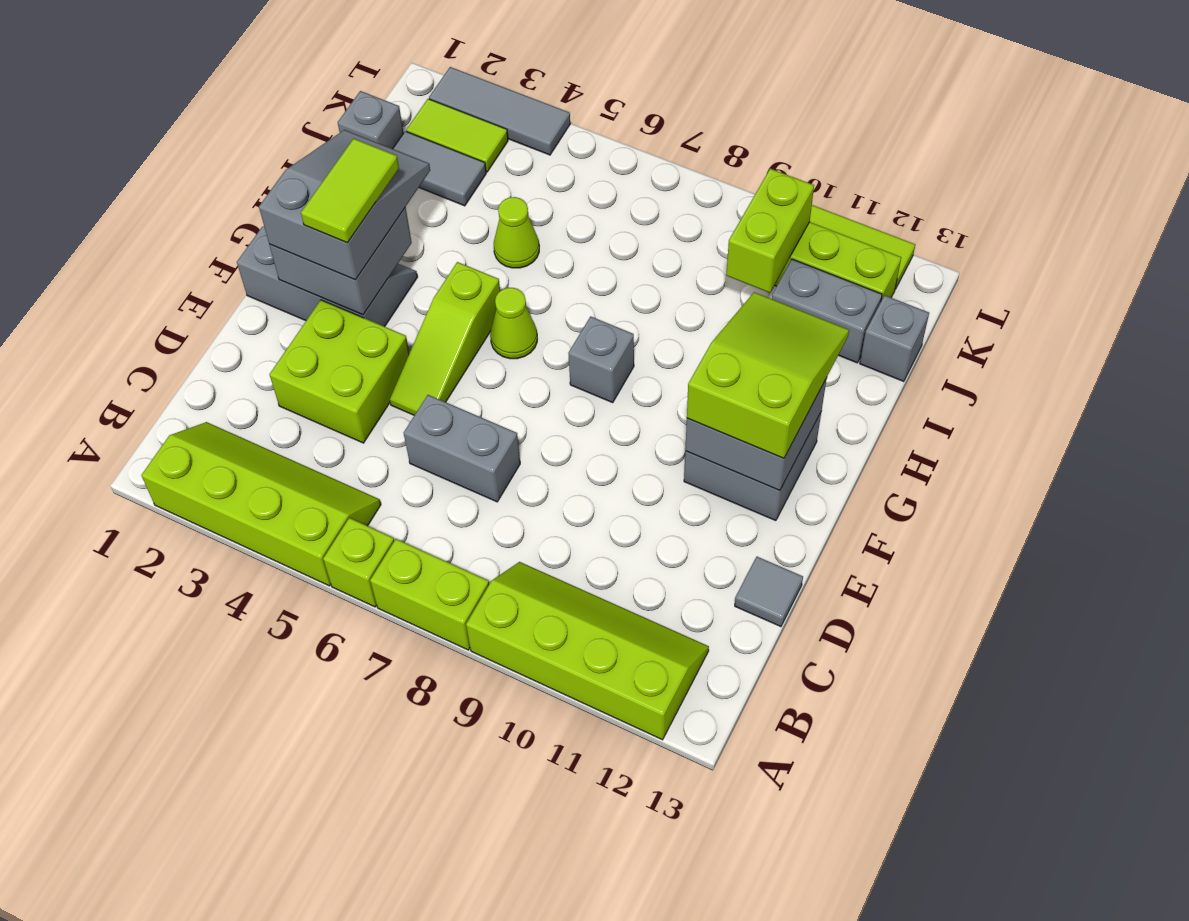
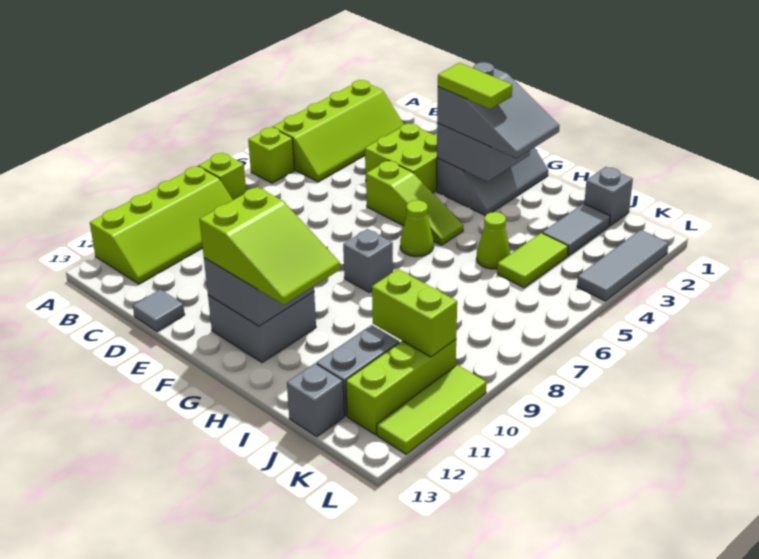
lime 1x2 brick [370,539,489,650] -> lime 1x1 brick [198,153,246,200]
grey 1x2 brick [404,395,520,502] -> none
lime 1x3 slope [390,262,500,415] -> lime 1x3 slope turned to [366,160,463,245]
lime 1x2 tile [406,99,508,172] -> lime 1x2 tile moved to [497,233,568,288]

